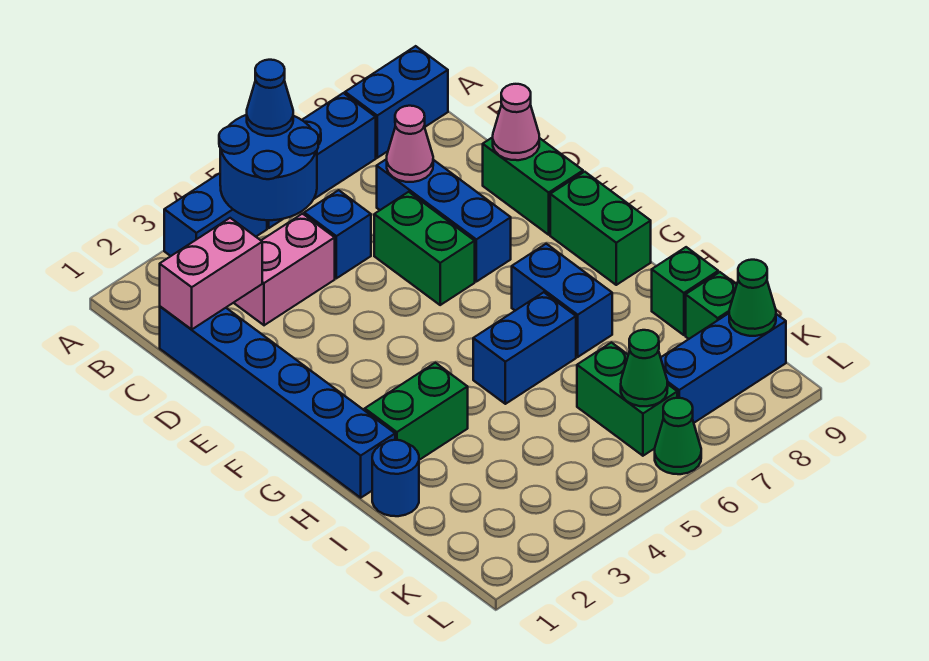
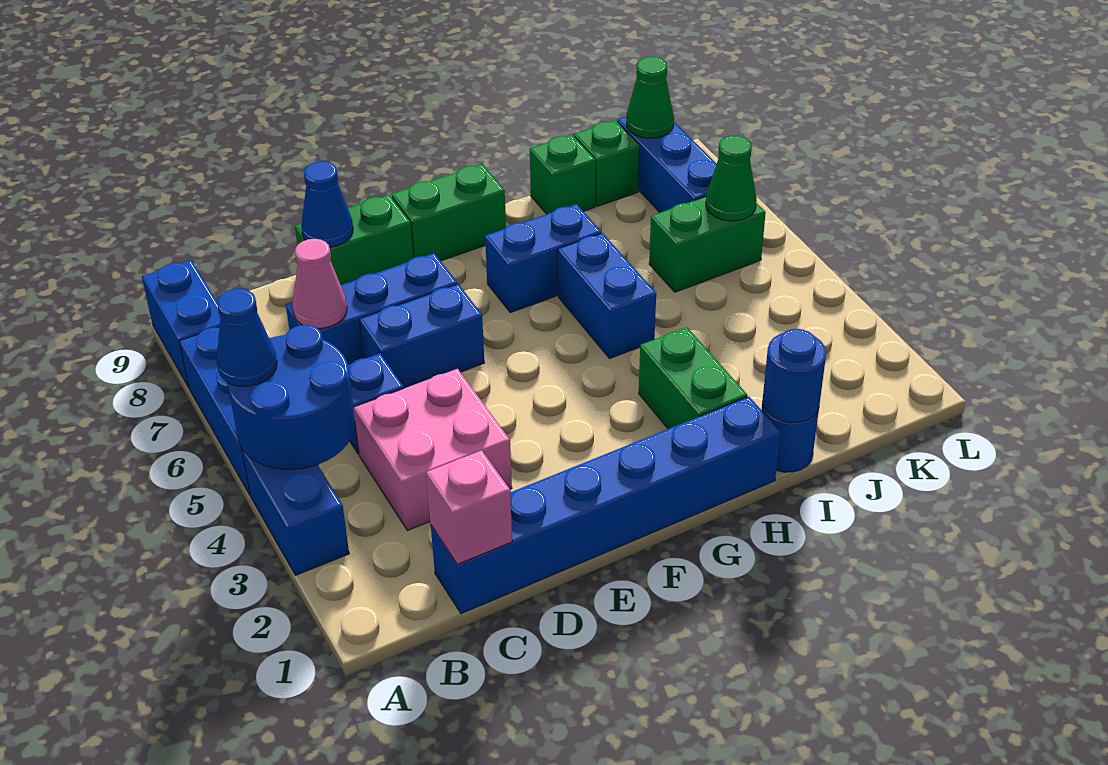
pink 1x2 brick [160,218,262,330] -> pink 1x1 brick [426,450,512,564]
pink 1x2 brick [234,214,335,325] -> pink 2x2 brick [353,369,512,531]
green 1x2 brick [374,192,475,305] -> blue 1x2 brick [360,284,484,388]
pink 1x1 cone [493,84,539,160] -> blue 1x1 cone [301,161,353,247]
none -> blue 1x1 round brick [763,329,826,423]
green 1x1 cone [655,398,701,474] -> none

